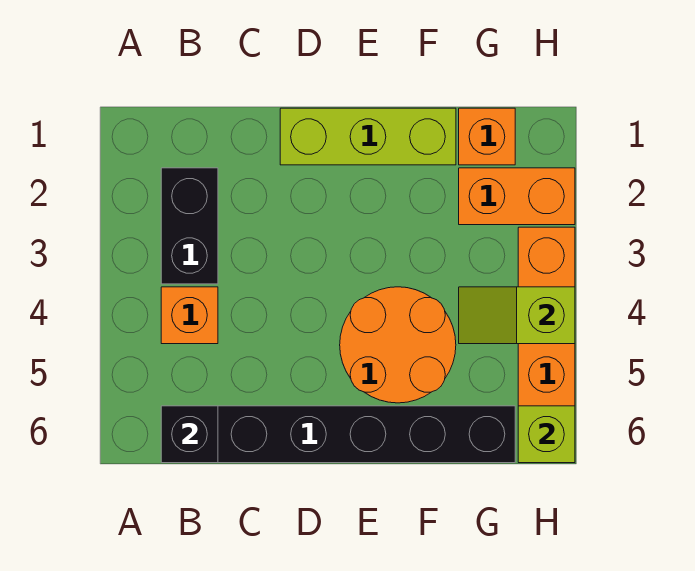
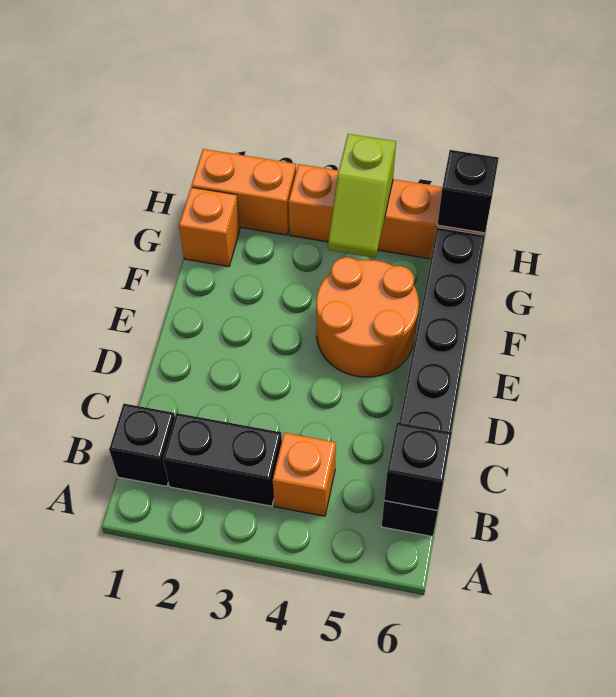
none -> black 1x1 brick [109,404,175,486]
lime 1x3 brick [280,108,456,165] -> none
orange 1x2 brick [459,168,575,225] -> orange 1x2 brick turned to [191,149,296,235]
lime 1x1 brick [518,406,575,463] -> black 1x1 brick [437,150,499,233]

